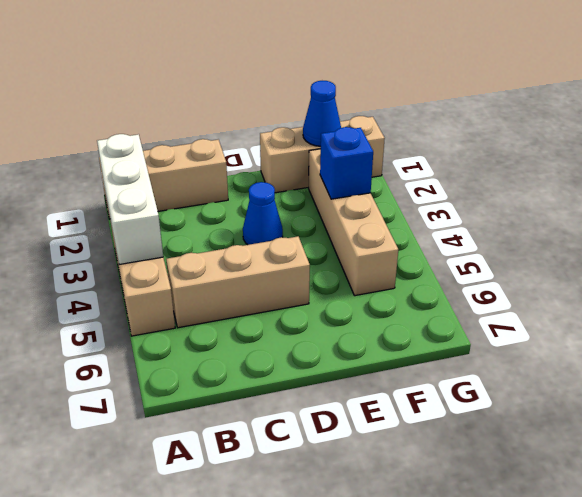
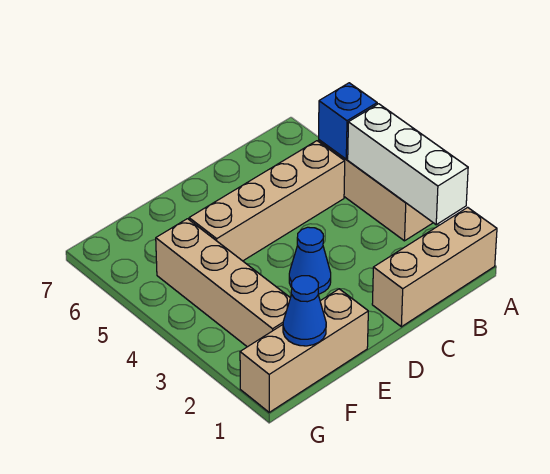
tan 1x3 brick [166,236,310,328] -> tan 1x4 brick [189,141,345,261]
blue 1x1 brick [320,127,373,199] -> blue 1x1 brick moved to [319,83,377,159]

